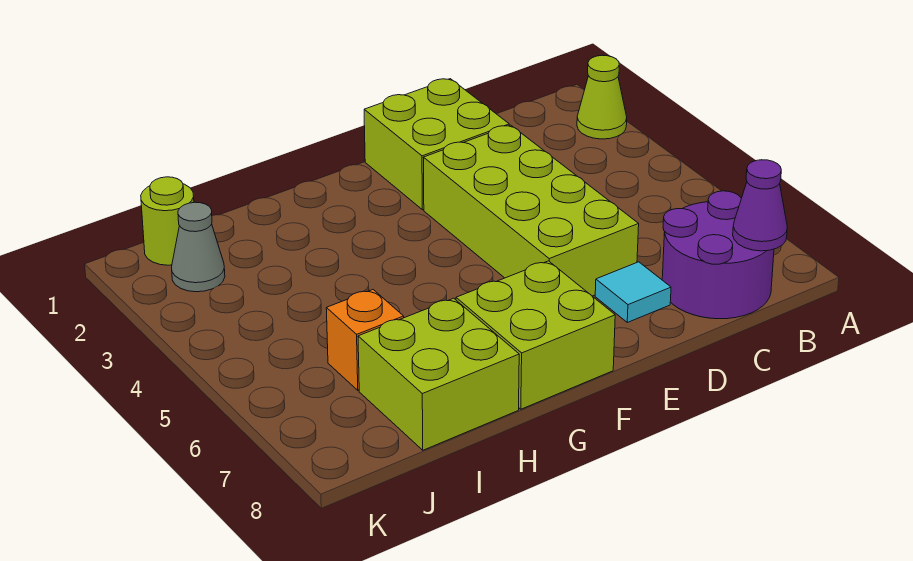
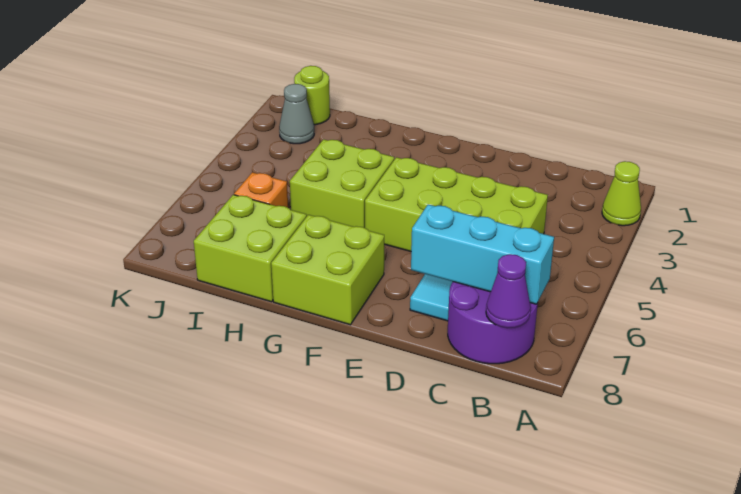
none -> cyan 1x3 brick [411,204,554,304]
lime 2x2 brick [364,79,509,210] -> lime 2x2 brick moved to [290,139,394,228]
lime 2x4 brick [423,125,639,296] -> lime 2x4 brick turned to [365,157,548,251]

